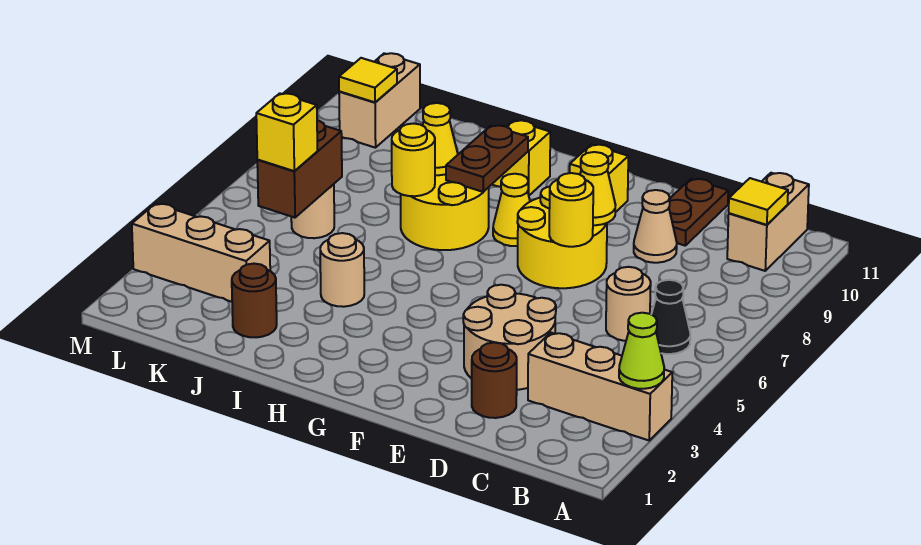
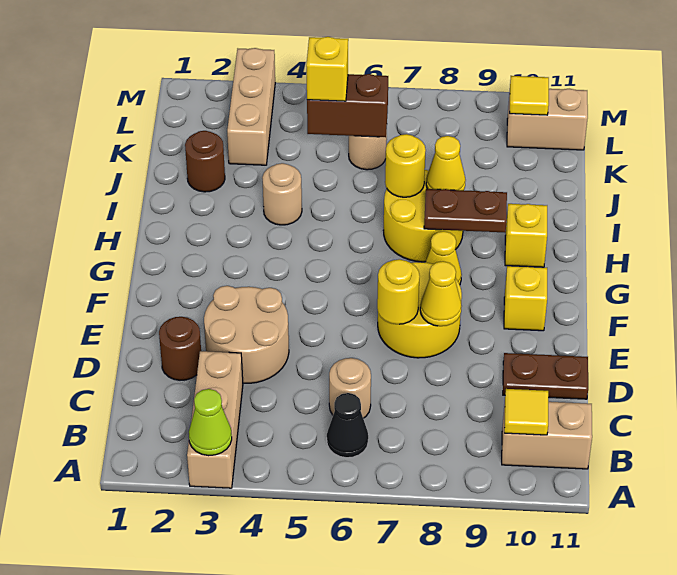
tan 1x1 cone [634,190,677,263] -> none

